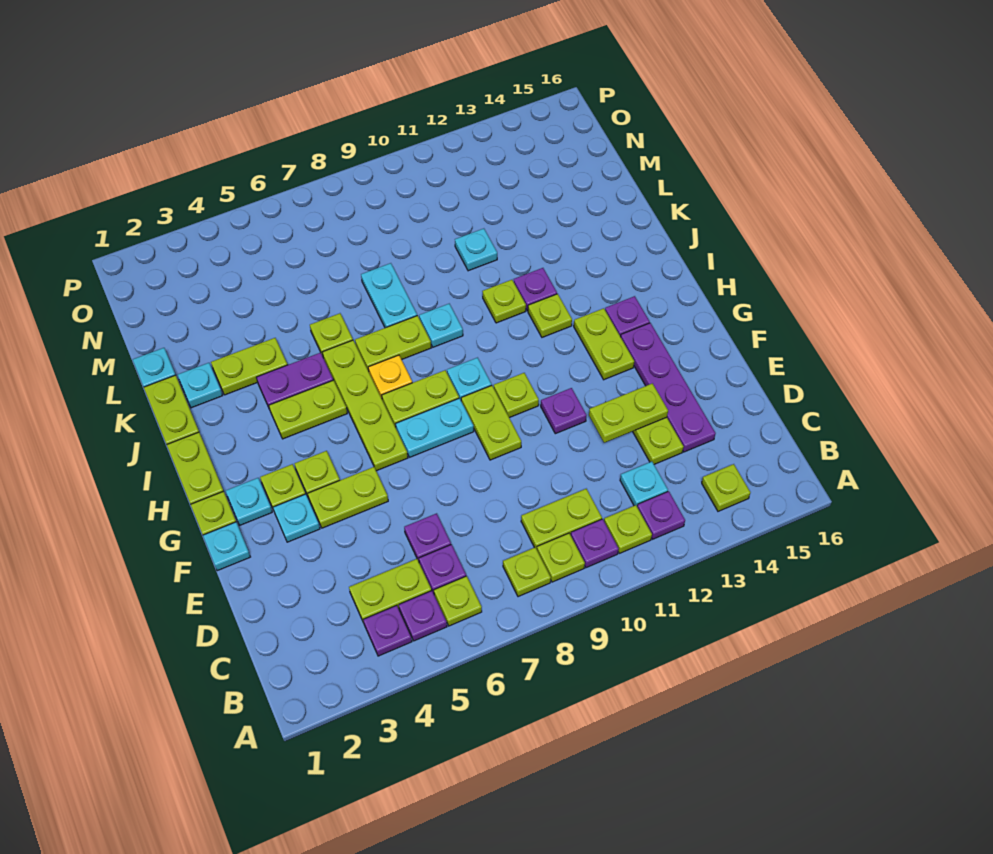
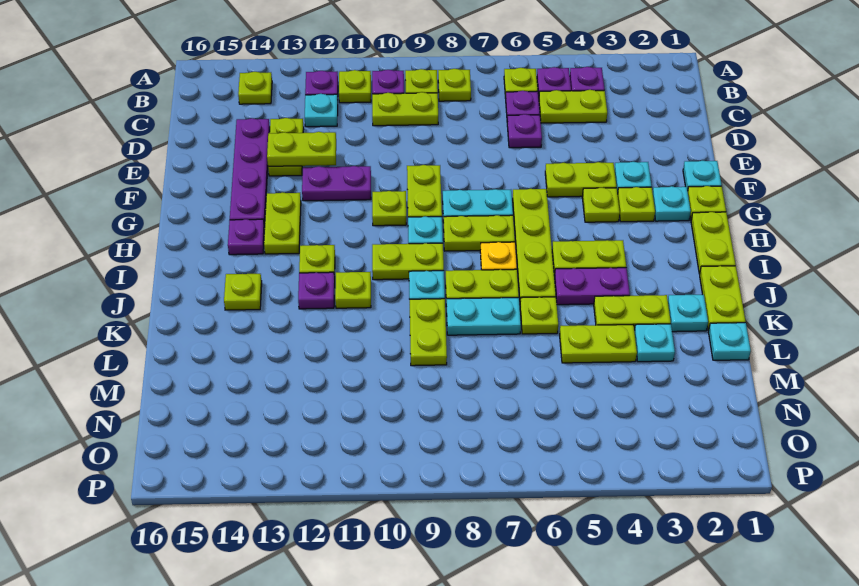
purple 1x1 plate [541,388,586,434] -> purple 1x2 plate [302,166,371,201]
none -> lime 1x2 plate [372,243,444,280]
none -> lime 1x1 plate [224,274,262,310]
cyan 1x2 plate [361,263,417,328] -> cyan 1x2 plate turned to [447,298,521,335]
none -> lime 1x2 plate [410,299,447,366]
none -> lime 1x2 plate [560,325,637,363]
cyan 1x1 plate [455,229,497,271] -> cyan 1x1 plate moved to [634,324,675,362]

